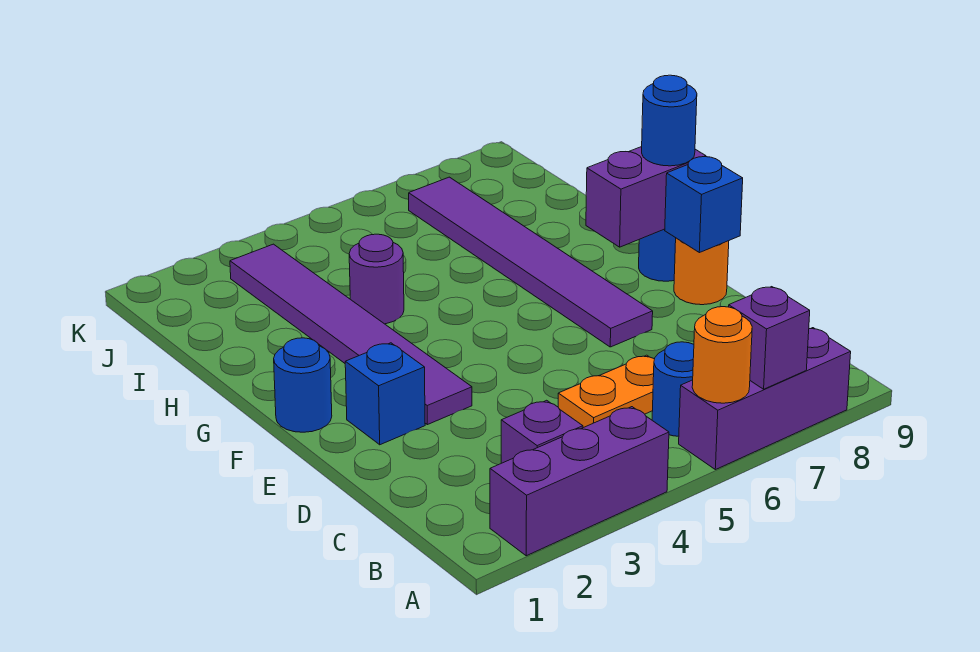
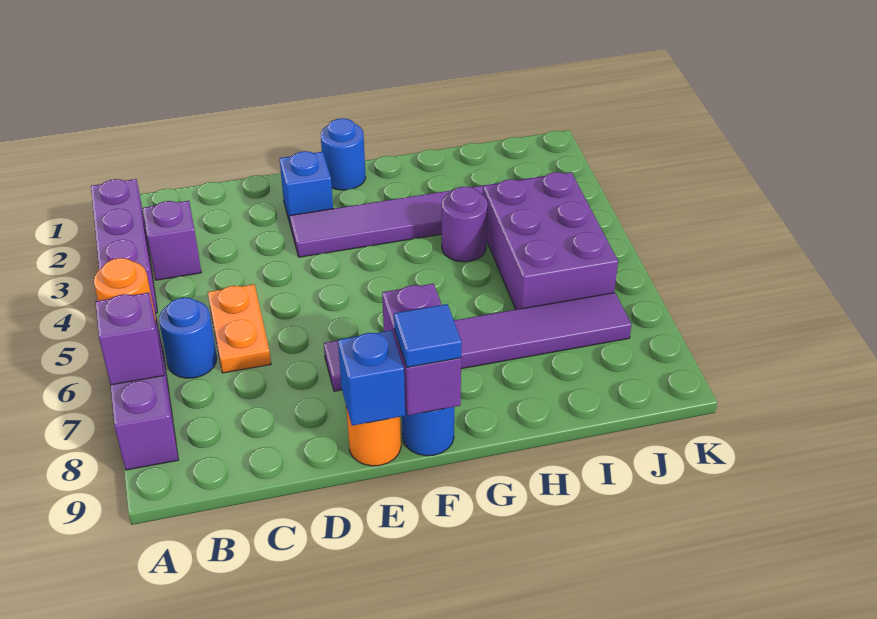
blue 1x1 round brick [642,75,697,166] -> blue 1x1 tile [394,304,462,367]
none -> purple 2x3 brick [483,172,618,310]

